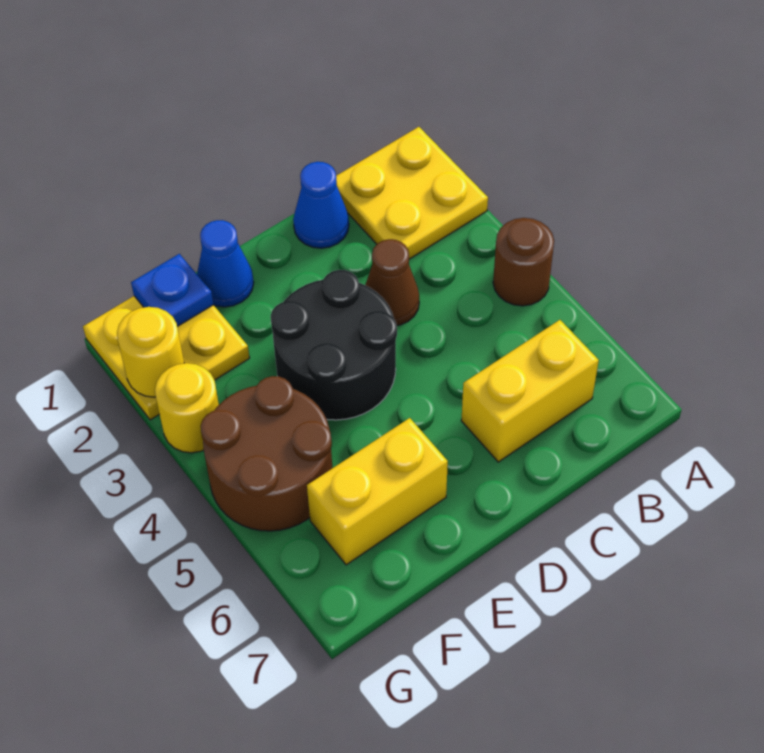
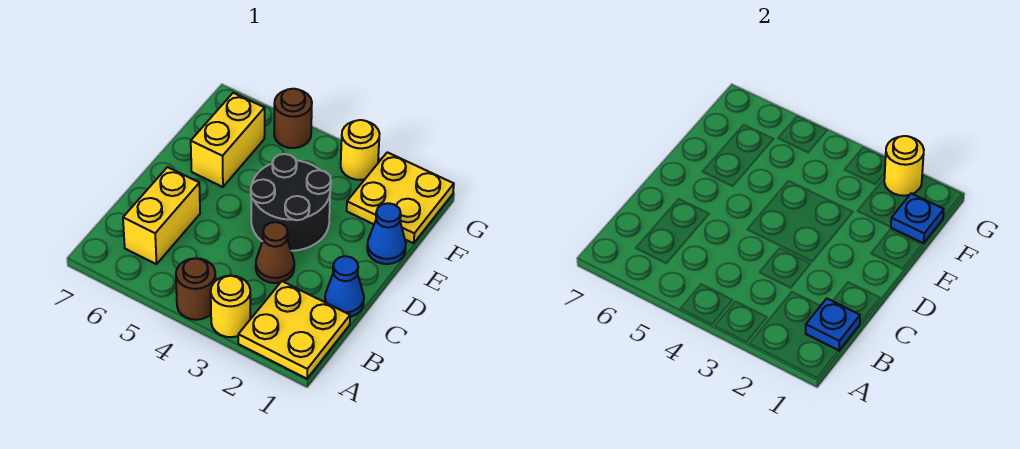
none -> yellow 1x1 round brick [211,276,250,337]
none -> blue 1x1 plate [806,299,860,351]
brown 2x2 round brick [201,376,332,531] -> brown 1x1 round brick [274,89,312,148]

